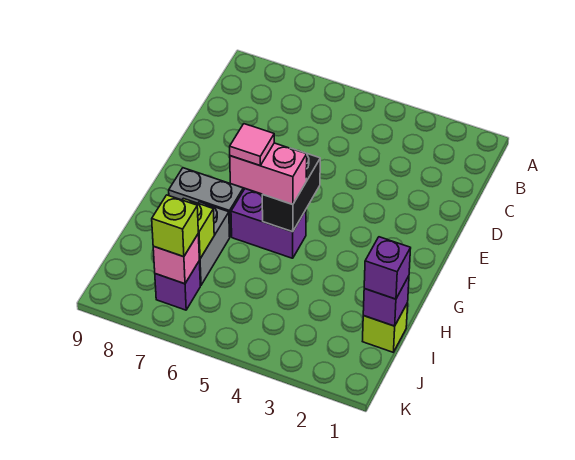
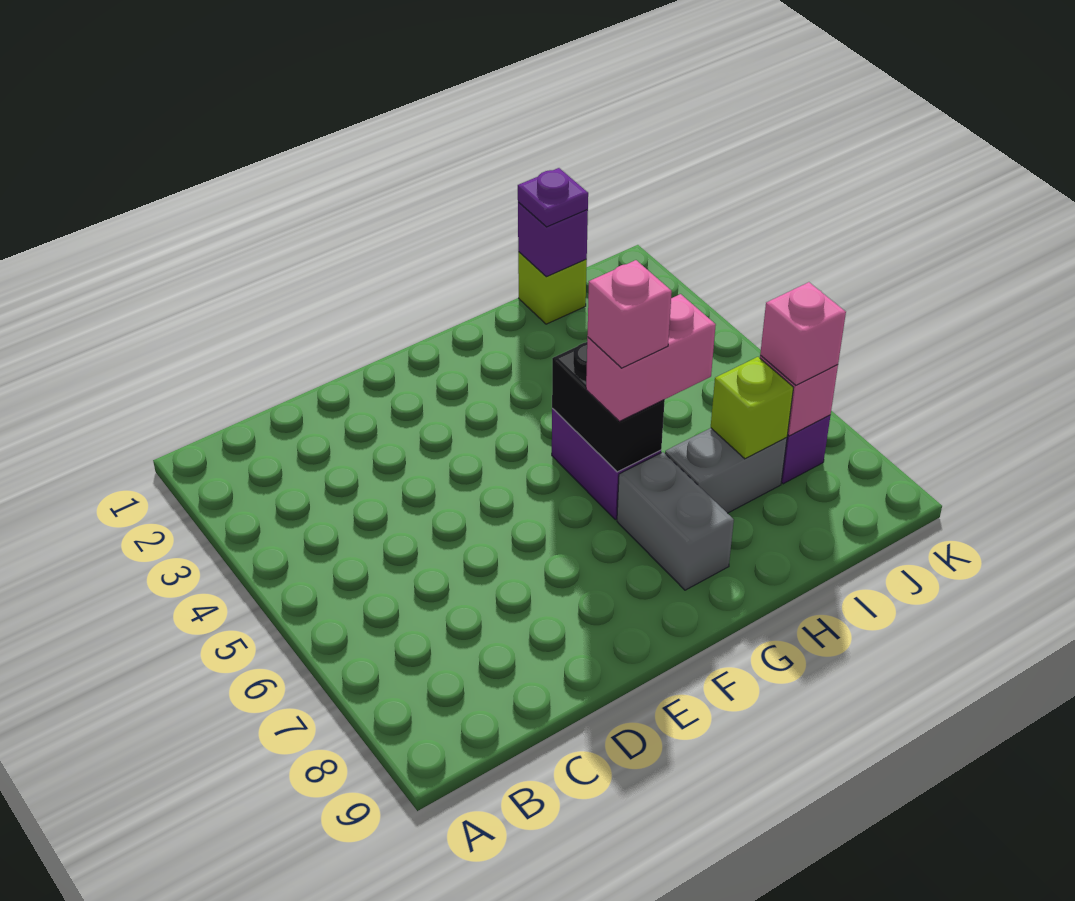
black 1x2 brick [262,149,320,232] -> black 1x2 brick turned to [552,342,665,472]
pink 1x2 brick [230,143,307,204] -> pink 1x2 brick turned to [586,294,716,421]
pink 1x1 tile [230,124,274,165] -> pink 1x1 brick [587,260,672,368]
purple 1x1 brick [364,237,411,299] -> purple 1x1 plate [518,168,588,227]
lime 1x1 brick [152,195,198,257] -> pink 1x1 brick [760,282,846,385]

